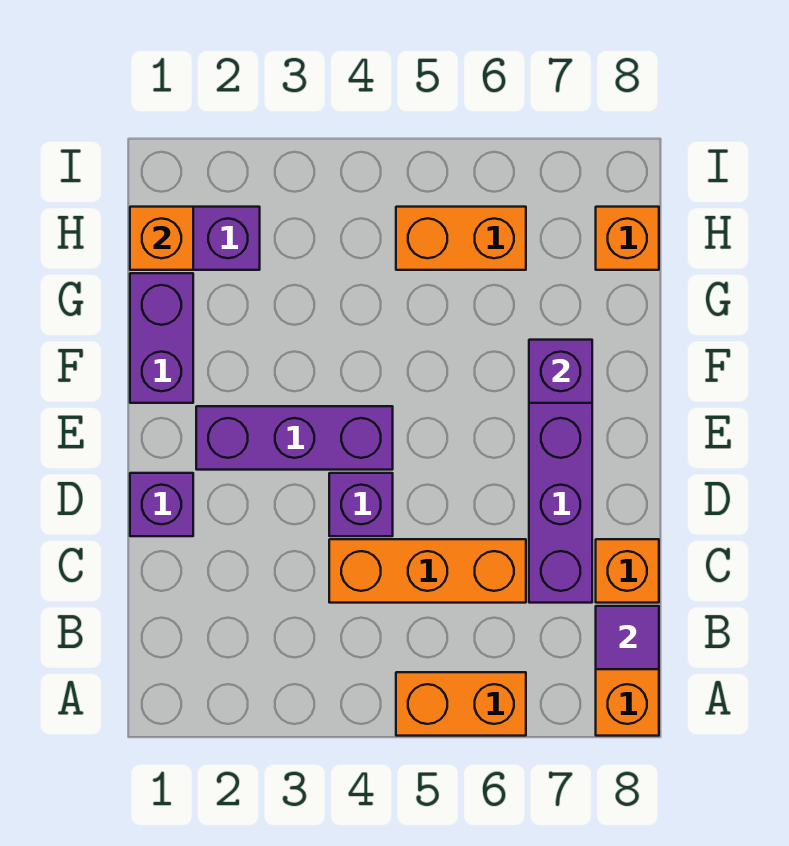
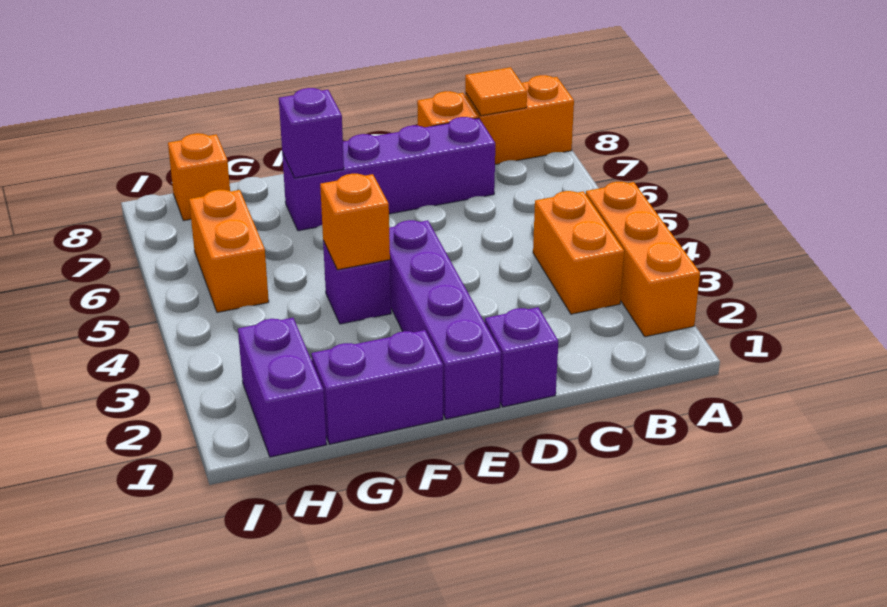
orange 1x2 brick [396,672,526,736] -> orange 1x2 brick moved to [533,191,624,314]
purple 1x1 tile [596,606,659,669] -> orange 1x1 tile [465,67,527,116]
orange 1x3 brick [329,539,526,603] -> orange 1x3 brick moved to [586,182,700,337]
purple 1x1 brick [329,473,393,536] -> purple 1x1 brick moved to [323,241,391,324]
purple 1x3 brick [196,406,393,470] -> purple 1x4 brick [389,220,501,419]
orange 1x1 brick [130,207,193,270] -> orange 1x1 brick moved to [320,174,390,270]

